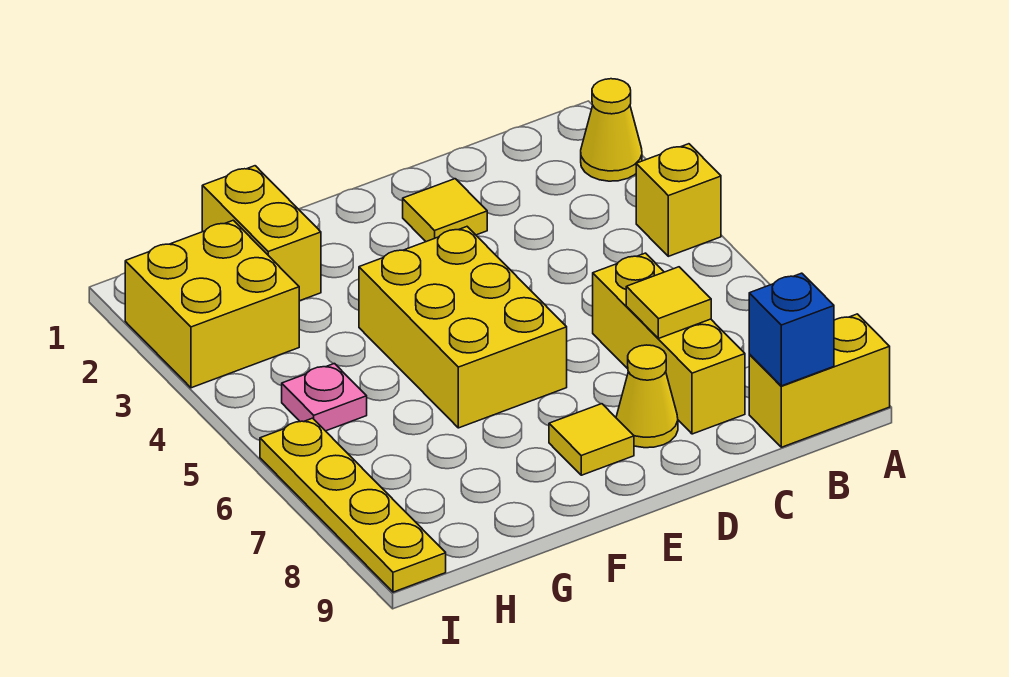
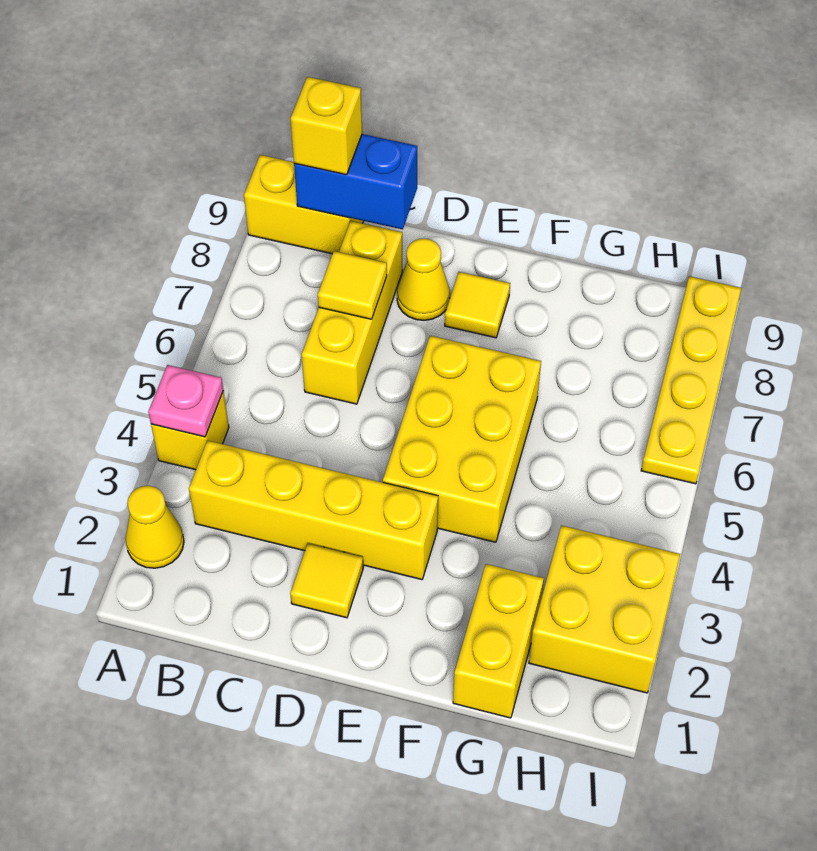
none -> yellow 1x4 brick [189,441,438,580]
blue 1x1 brick [749,273,834,386] -> blue 1x2 brick [294,134,417,229]
none -> yellow 1x1 brick [291,77,362,175]
pink 1x1 plate [282,364,367,431] -> pink 1x1 plate moved to [148,365,223,437]

